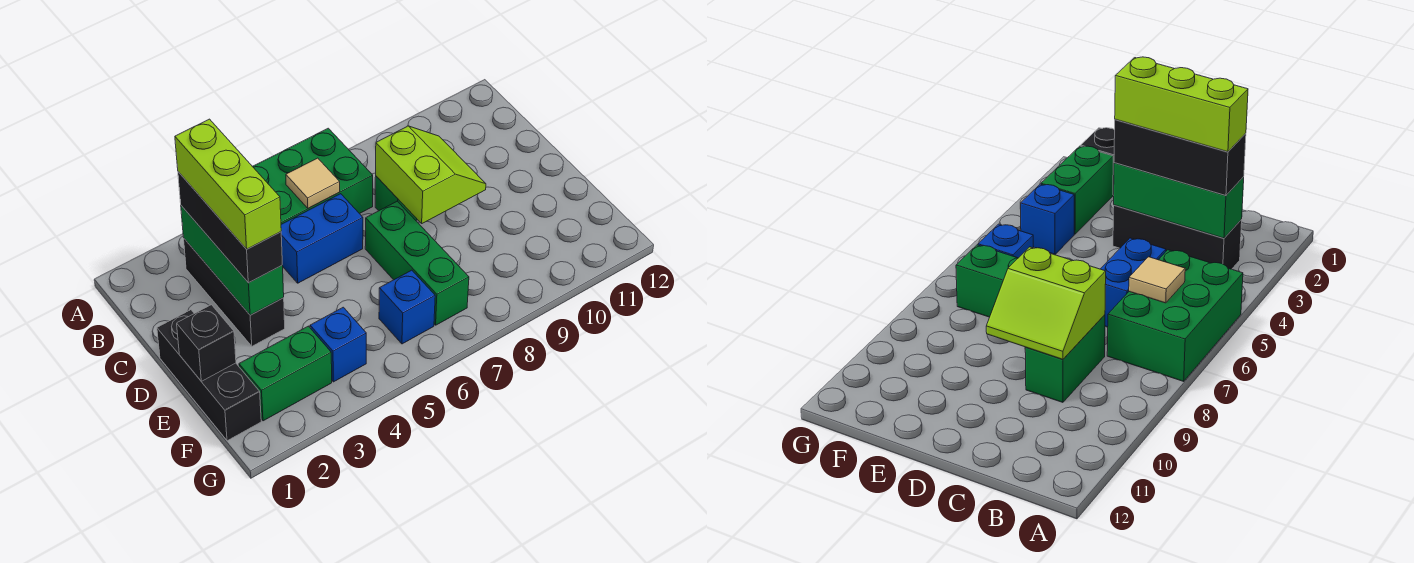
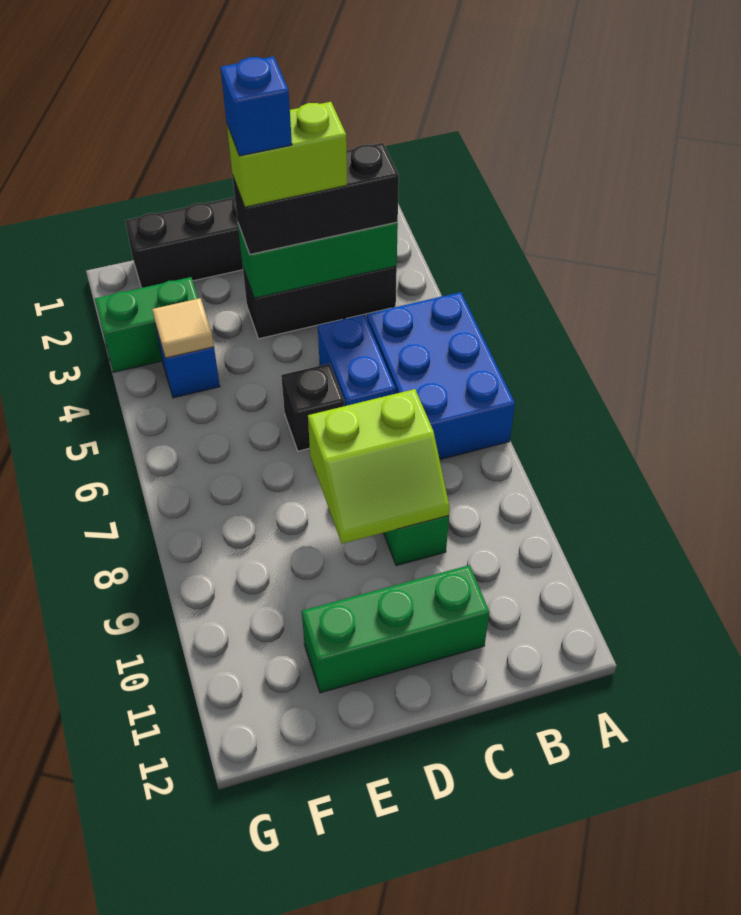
green 2x3 brick [252,128,373,224] -> blue 2x3 brick [367,292,515,460]
lime 1x3 brick [175,119,281,249] -> lime 1x2 brick [227,102,347,207]
tan 1x1 tile [286,158,340,208] -> tan 1x1 tile moved to [152,298,214,358]
green 1x3 brick [365,201,469,325] -> green 1x3 brick moved to [302,565,489,693]
black 1x1 brick [177,305,236,381] -> black 1x1 brick moved to [281,363,344,451]
green 1x2 brick [239,326,332,421] -> green 1x2 brick turned to [95,277,198,372]
blue 1x1 brick [379,270,435,344] -> blue 1x1 brick moved to [220,56,292,156]

